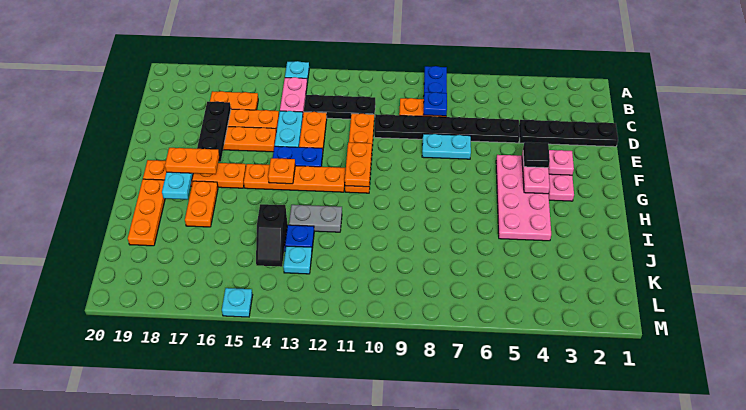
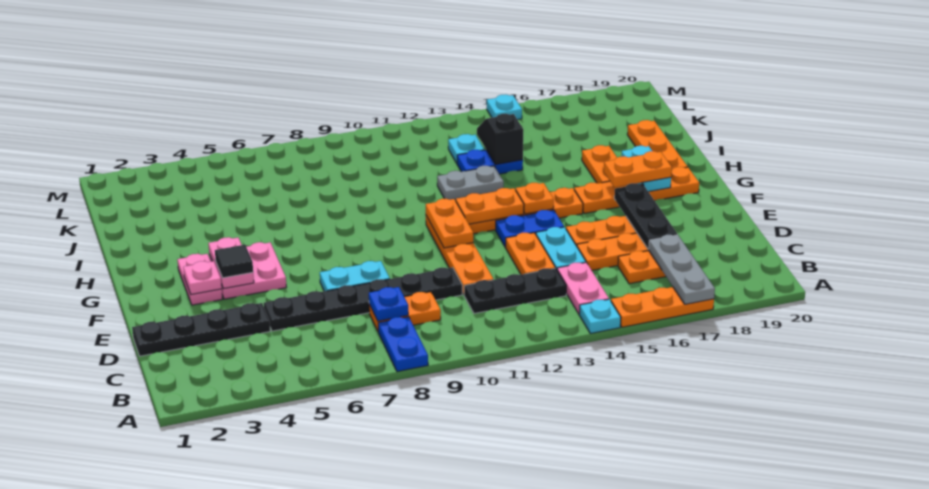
none -> orange 1x3 plate [611,287,714,327]
none -> grey 1x3 plate [648,235,715,304]
pink 2x4 plate [496,155,551,241] -> pink 2x2 plate [209,242,286,299]
none -> orange 1x2 plate [456,188,524,224]

